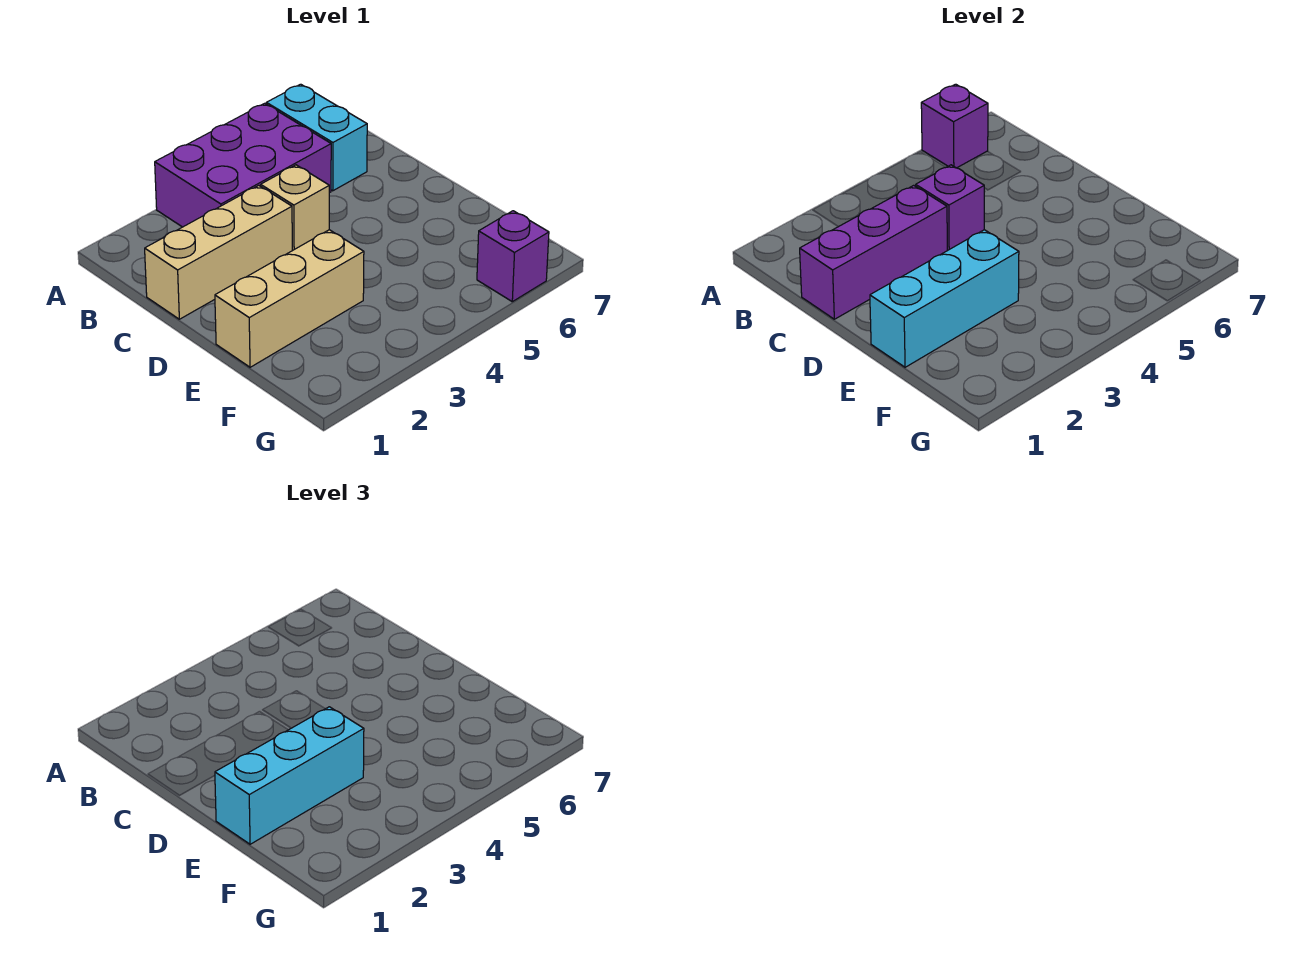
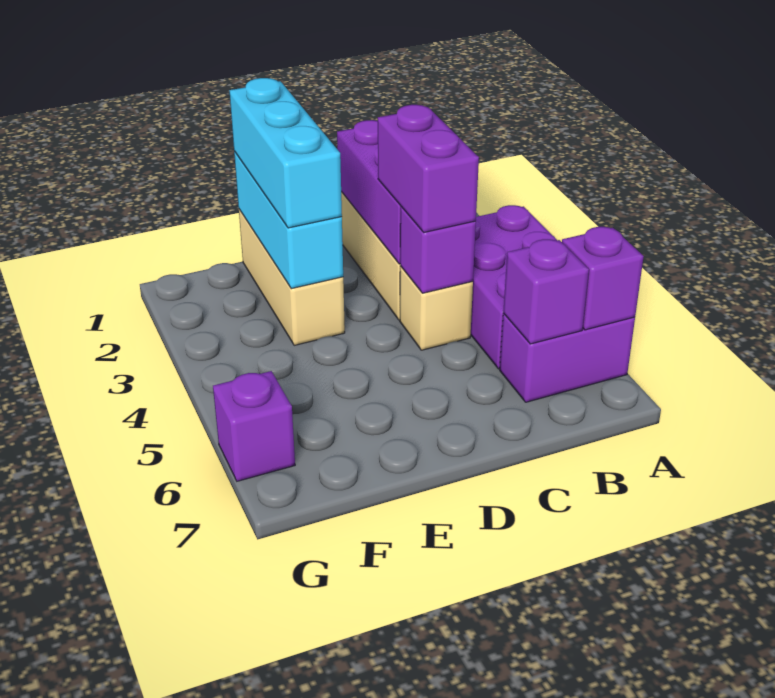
cyan 1x2 brick [266,84,367,191] -> purple 1x2 brick [500,314,635,402]
none -> purple 1x1 brick [503,239,589,344]
none -> purple 1x2 brick [378,105,479,232]

